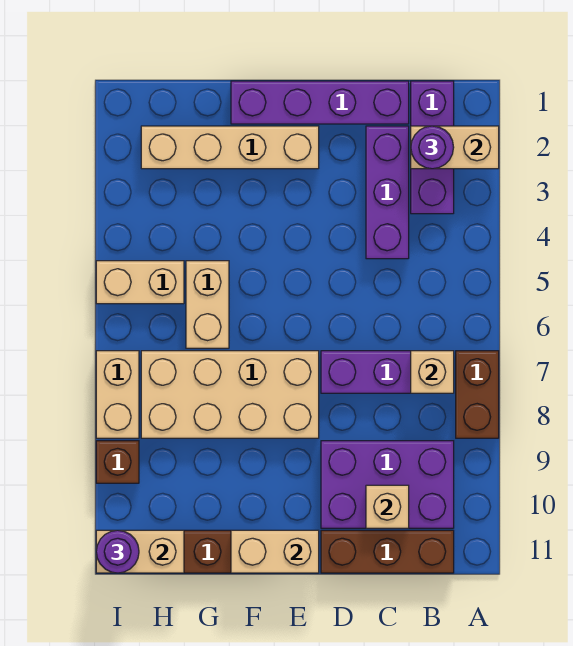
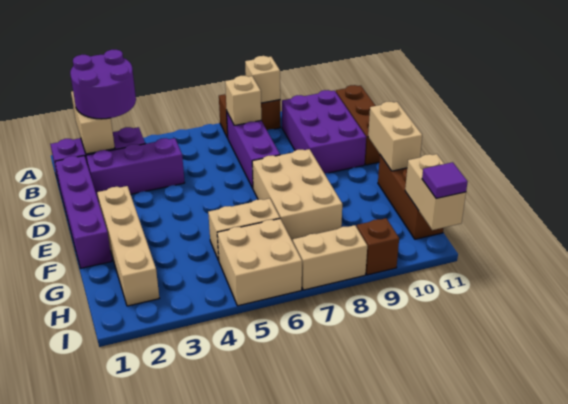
purple 1x1 round brick [411,126,454,169] -> purple 2x2 round brick [70,50,136,119]
tan 1x1 brick [366,485,409,528] -> tan 1x1 brick moved to [245,56,280,103]
tan 2x4 brick [141,351,319,438] -> tan 2x3 brick [252,149,342,242]
tan 1x2 brick [96,261,184,304] -> tan 2x2 brick [217,219,302,306]
purple 1x1 round brick [96,530,139,573] -> purple 1x1 tile [422,162,468,199]

